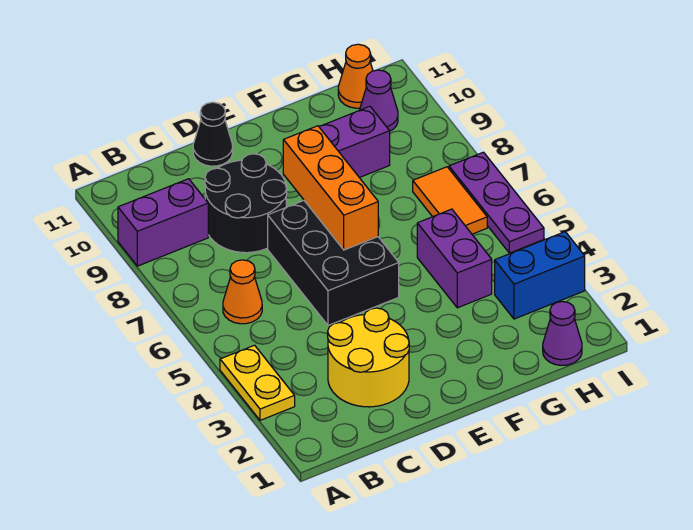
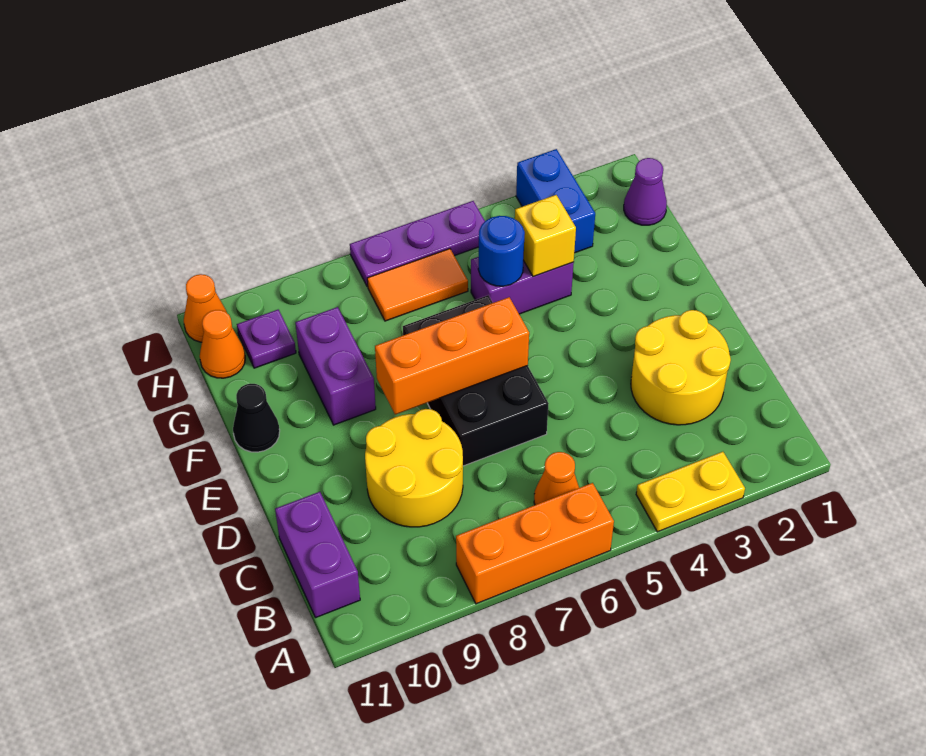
none -> orange 1x3 brick [456,483,614,604]
purple 1x2 brick [118,179,208,266] -> purple 1x2 brick moved to [275,492,360,618]
black 2x2 round brick [205,154,287,253] -> yellow 2x2 round brick [365,409,463,527]
black 2x3 brick [268,201,399,325] -> black 2x3 brick turned to [403,295,549,466]
black 1x1 cone [193,102,233,166] -> black 1x1 cone moved to [233,383,280,452]
none -> yellow 1x1 brick [515,195,576,277]
none -> blue 1x1 round brick [478,216,525,286]
purple 1x1 cone [360,70,398,131] -> purple 1x1 plate [237,310,296,368]
none -> orange 1x1 cone [184,274,227,342]

